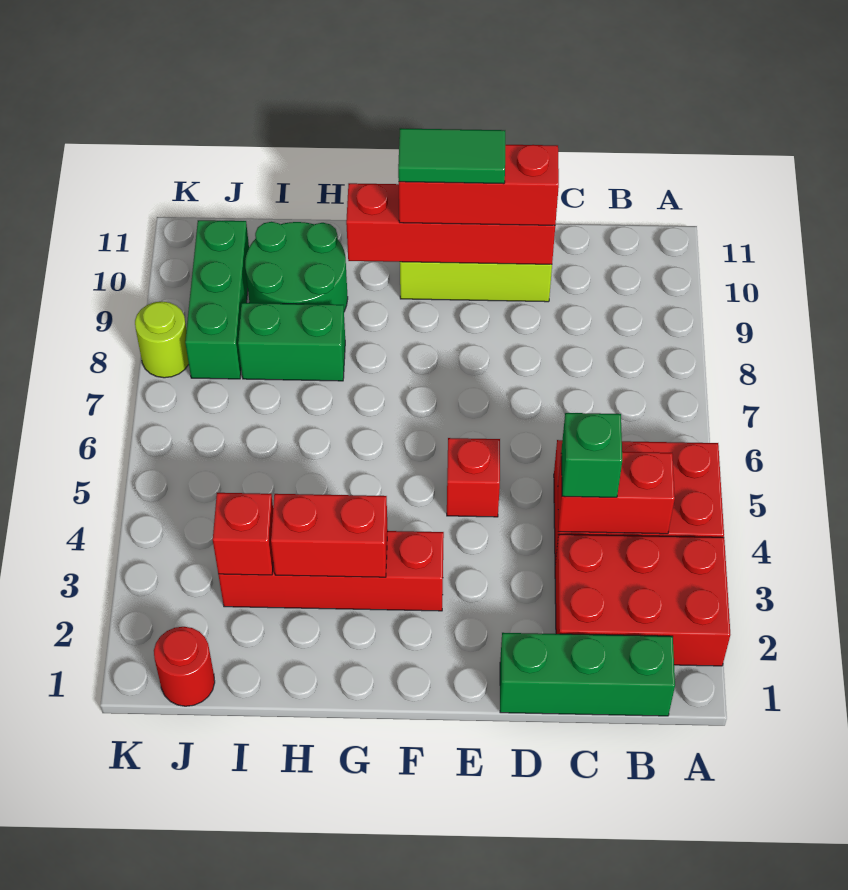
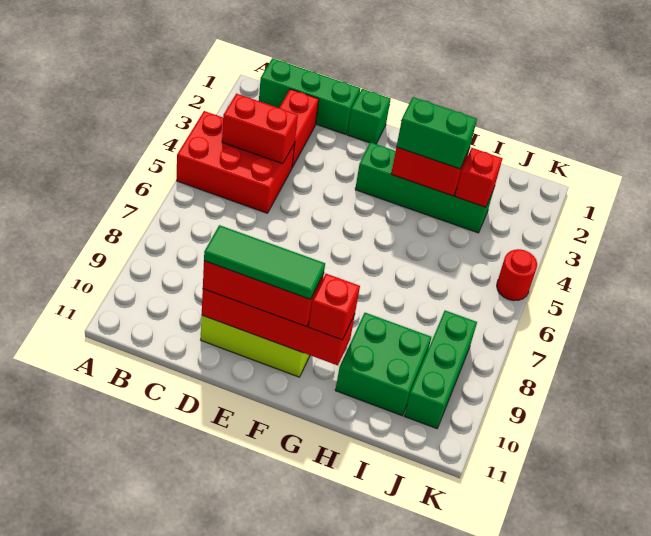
red 2x3 brick [555,534,730,666] -> red 1x2 brick [279,89,319,167]
green 1x1 brick [561,413,622,497] -> green 1x1 brick moved to [347,89,391,144]
red 1x1 brick [447,438,500,517] -> red 1x1 brick moved to [309,274,360,340]
green 1x2 tile [398,128,505,184] -> green 1x3 tile [204,225,325,299]
red 1x4 brick [218,531,444,611] -> green 1x4 brick [355,142,494,233]
green 1x2 brick [238,303,345,381] -> green 1x2 brick moved to [397,97,477,169]
green 2x2 round brick [245,222,348,311] -> green 2x2 brick [335,313,431,416]
red 1x1 round brick [154,627,215,706] -> red 1x1 round brick moved to [497,249,537,301]
lime 1x1 round brick [135,302,189,378] -> none

